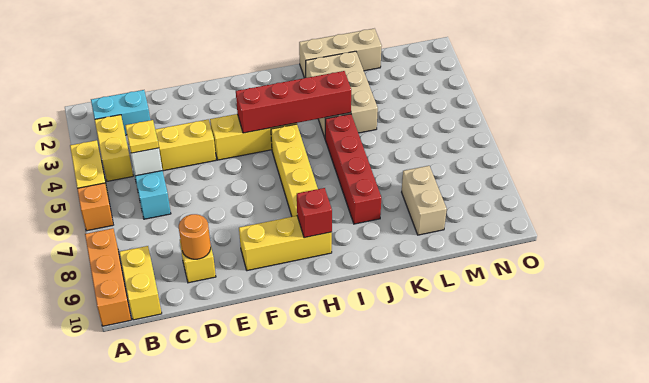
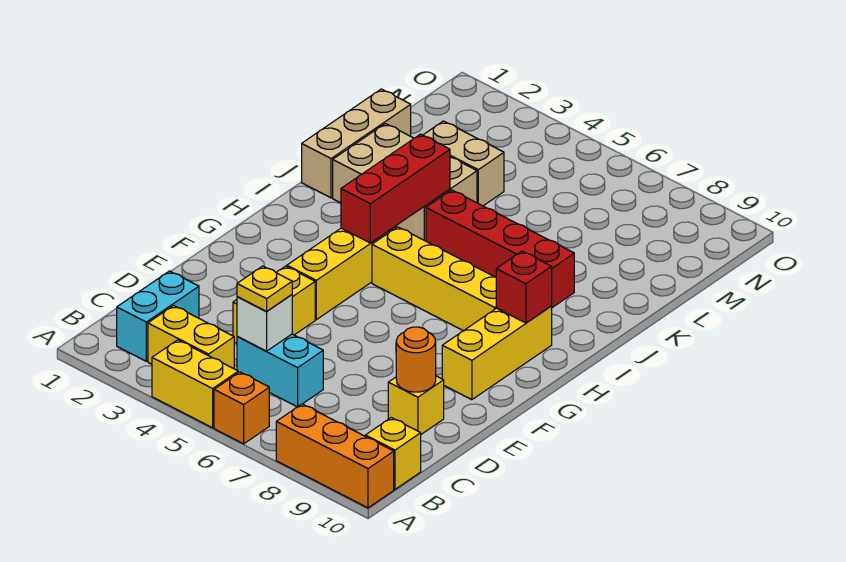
yellow 1x2 brick [120,246,162,320] -> yellow 1x1 brick [365,418,421,489]
red 1x4 brick [236,71,351,133] -> red 1x3 brick [341,134,450,243]
tan 1x2 brick [402,166,447,235] -> tan 1x2 brick moved to [423,121,504,206]

